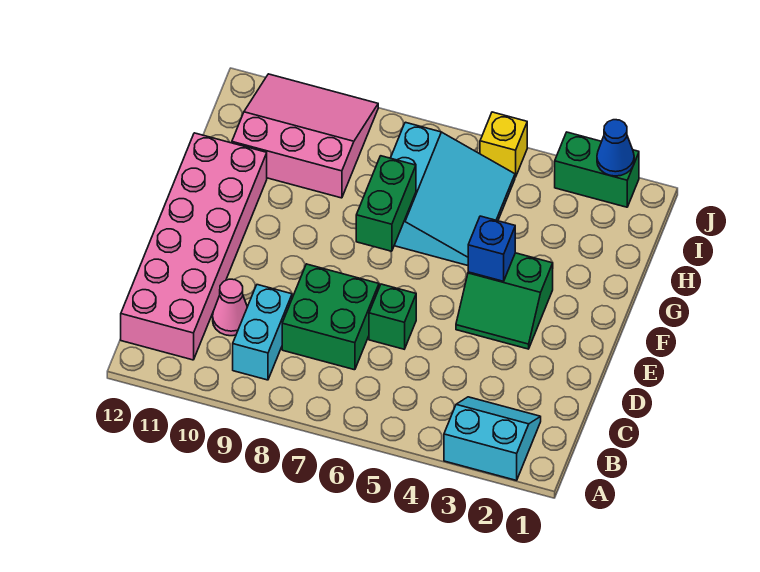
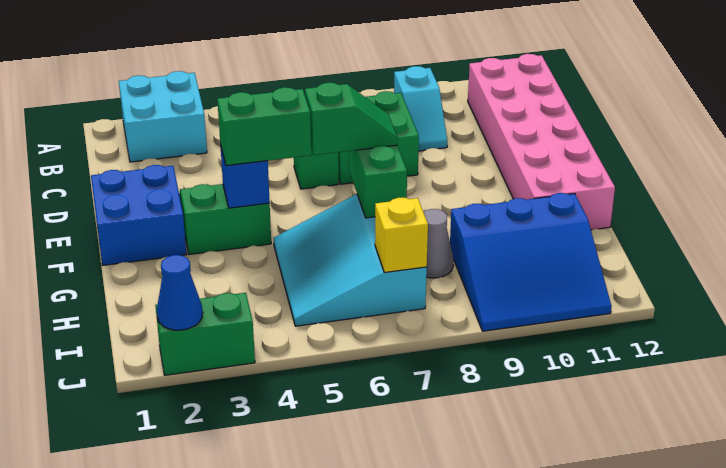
cyan 2x2 slope [444,397,541,480] -> cyan 2x2 brick [119,71,207,162]
cyan 1x2 brick [233,285,292,380] -> cyan 1x2 slope [394,66,447,151]
pink 1x1 cone [213,279,247,336] -> none
none -> blue 2x2 brick [91,165,187,265]
none -> green 1x2 brick [217,87,311,166]
none -> green 1x2 slope [305,83,398,155]
none -> grey 1x1 cone [424,209,454,278]
pink 3x3 slope [232,74,378,198] -> blue 3x3 slope [450,193,612,331]
yellow 1x1 brick [480,112,527,177] -> yellow 1x1 brick moved to [375,198,428,272]

